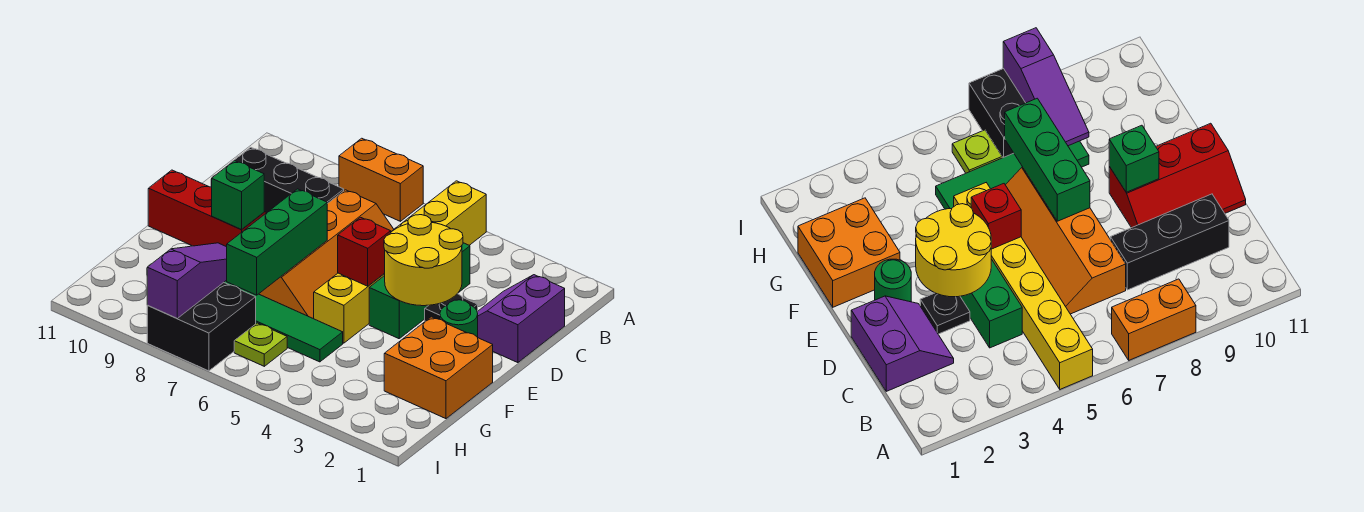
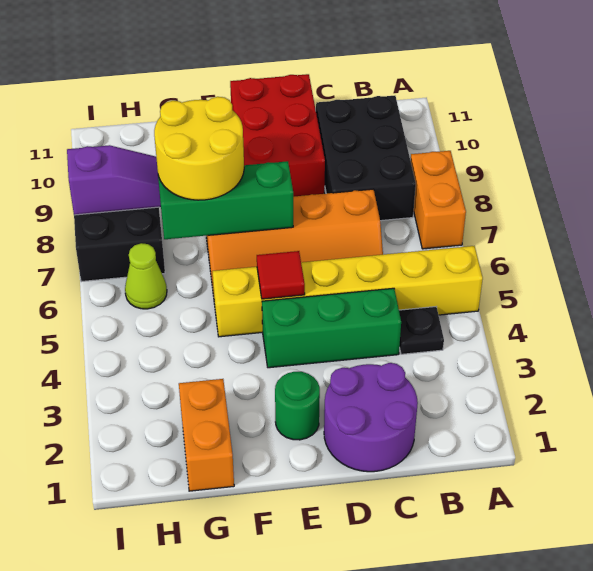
purple 2x2 slope [477,275,565,363] -> purple 2x2 round brick [324,363,418,472]
black 1x3 brick [230,147,344,213] -> black 2x3 brick [316,96,416,221]
black 1x1 plate [425,294,478,321] -> black 1x1 plate moved to [399,307,444,354]
yellow 2x2 round brick [384,215,463,306] -> yellow 2x2 round brick moved to [154,97,244,200]
red 2x3 slope [148,170,266,247] -> red 2x3 brick [230,74,325,197]
red 1x1 brick [338,217,391,286] -> red 1x1 tile [257,251,305,299]
green 1x1 brick [212,161,264,229] -> none
orange 2x2 brick [384,317,493,419] -> orange 1x2 brick [179,379,234,491]
green 1x4 tile [224,280,343,362] -> none
lime 1x1 plate [234,323,287,366] -> lime 1x1 cone [125,243,167,309]

